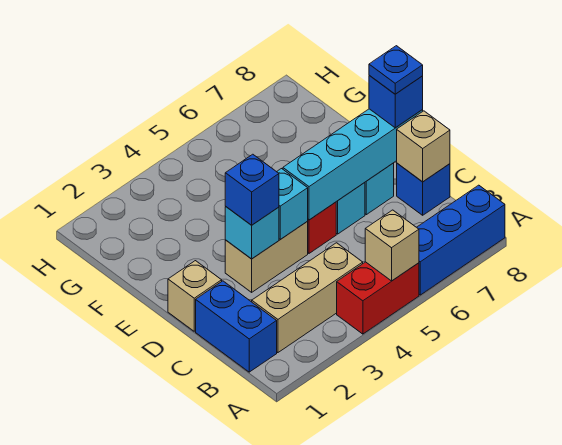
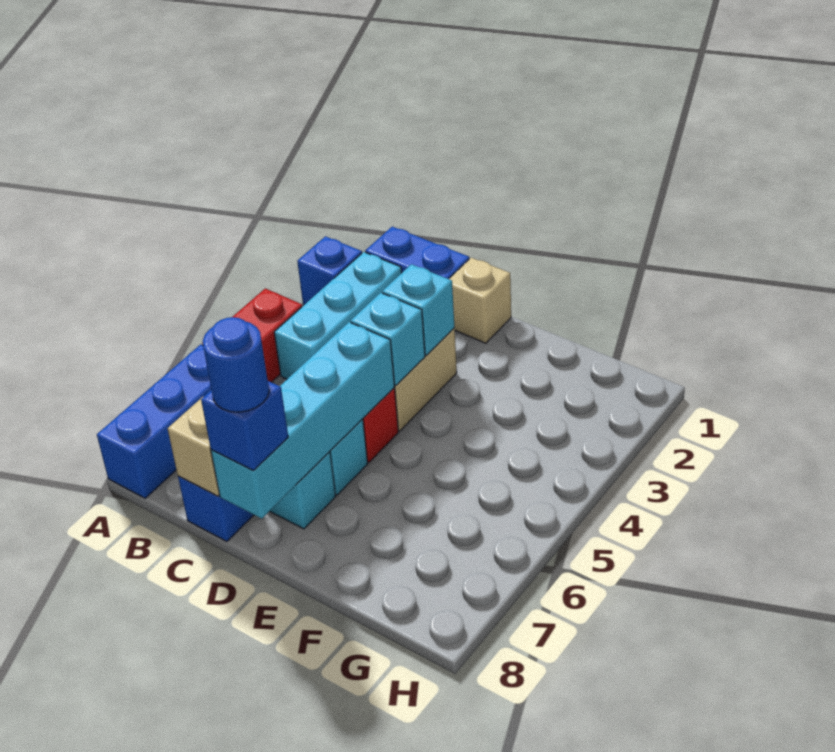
tan 1x1 brick [365,210,419,281] -> none
tan 1x3 brick [252,243,363,353] -> cyan 1x3 brick [274,252,402,379]
blue 1x1 brick [225,154,279,225] -> blue 1x1 brick moved to [297,236,362,305]
blue 1x1 plate [369,46,423,94] -> blue 1x1 round brick [203,317,269,412]

